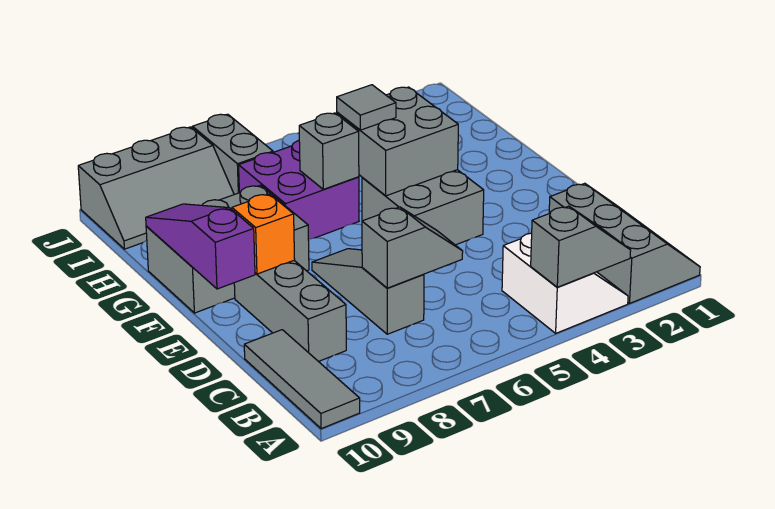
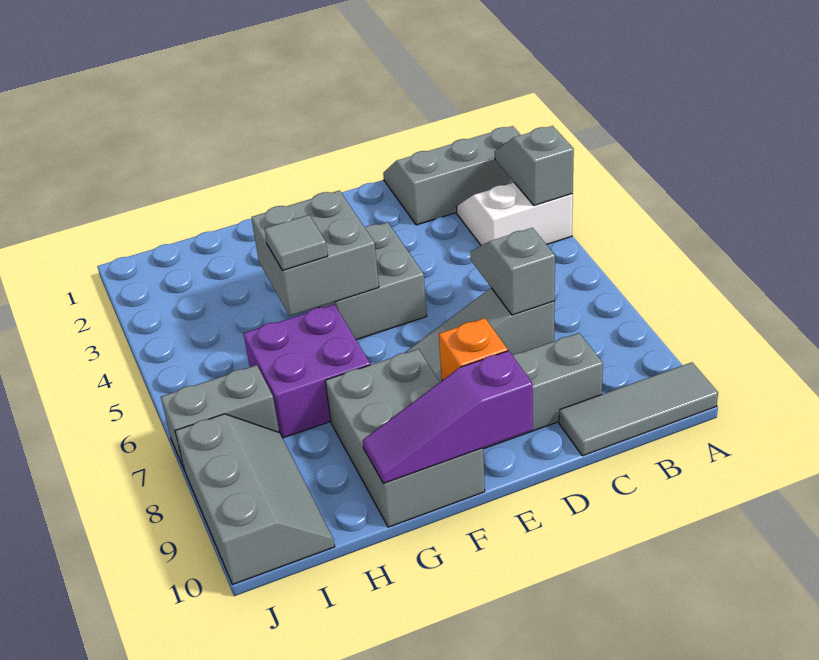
grey 1x1 brick [299,113,359,189] -> none

